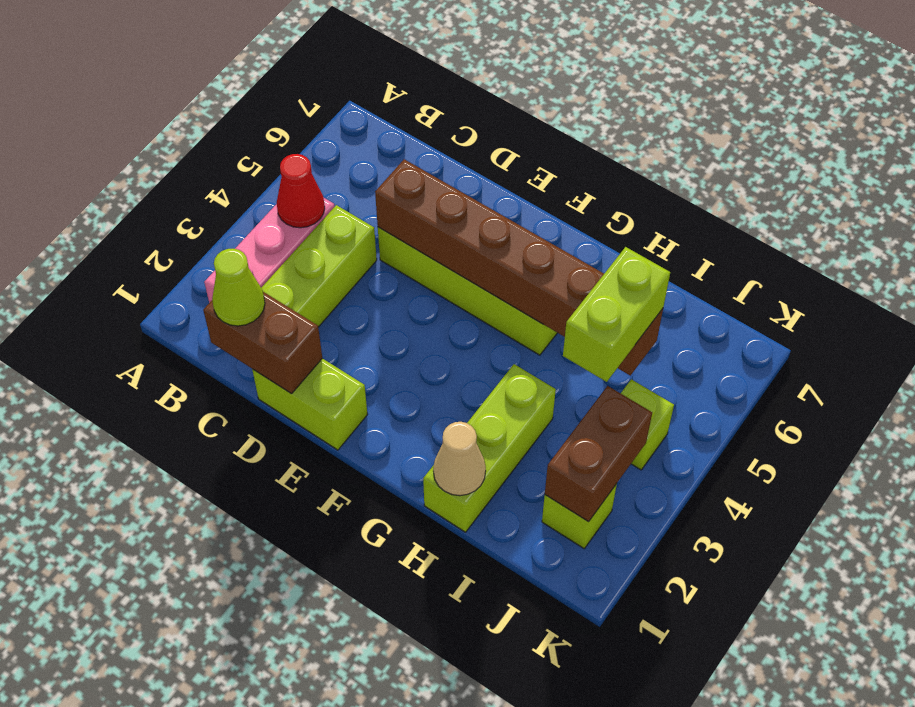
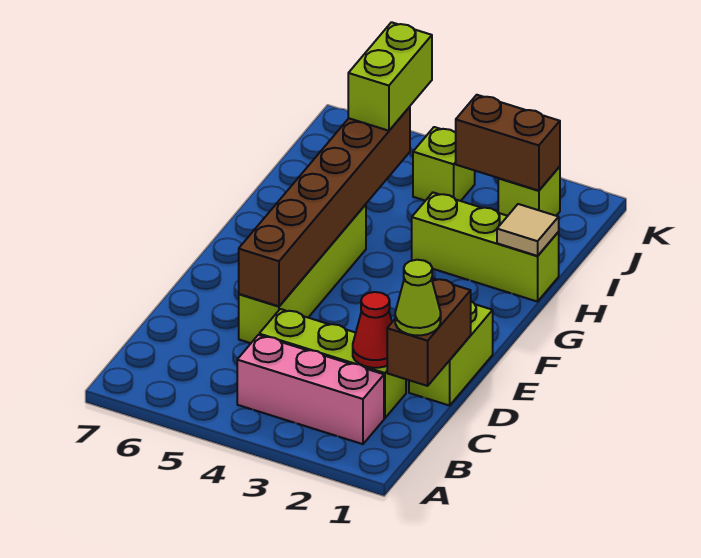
red 1x1 cone [277,154,325,228] -> red 1x1 cone moved to [353,292,392,368]
tan 1x1 cone [433,422,486,496] -> tan 1x1 tile [497,204,559,256]
lime 1x2 brick [563,247,670,382] -> lime 1x2 brick turned to [348,22,432,131]

